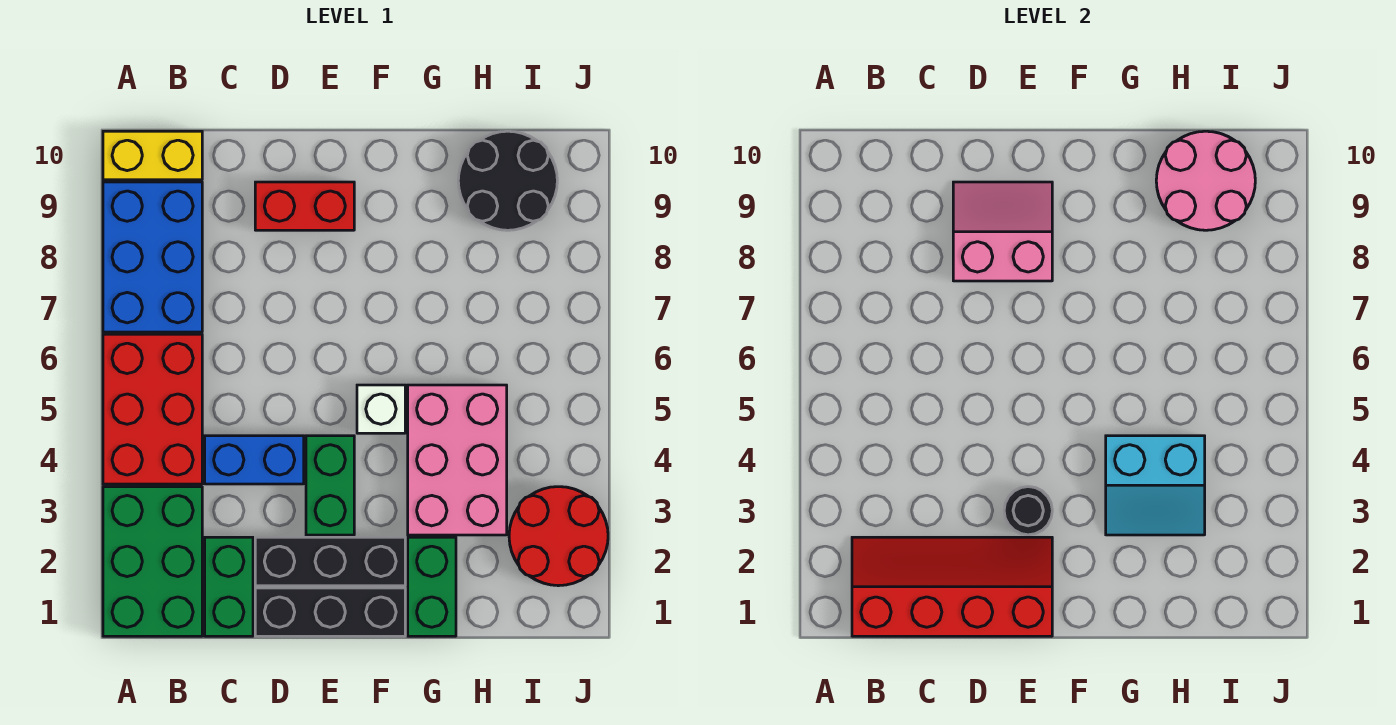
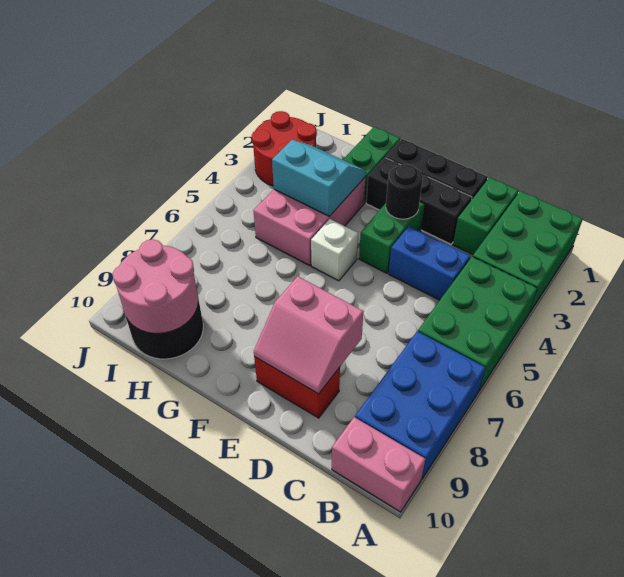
red 2x3 brick [103,334,202,484] -> green 2x3 brick [418,257,537,390]
yellow 1x2 brick [103,131,202,180] -> pink 1x2 brick [332,417,425,512]
red 2x4 slope [852,537,1052,636] -> none

